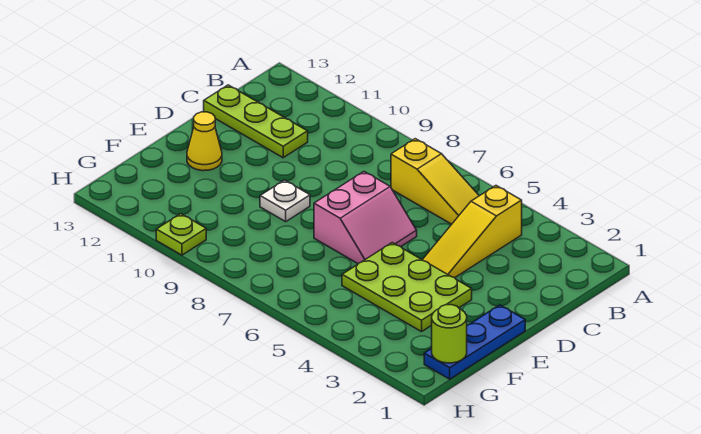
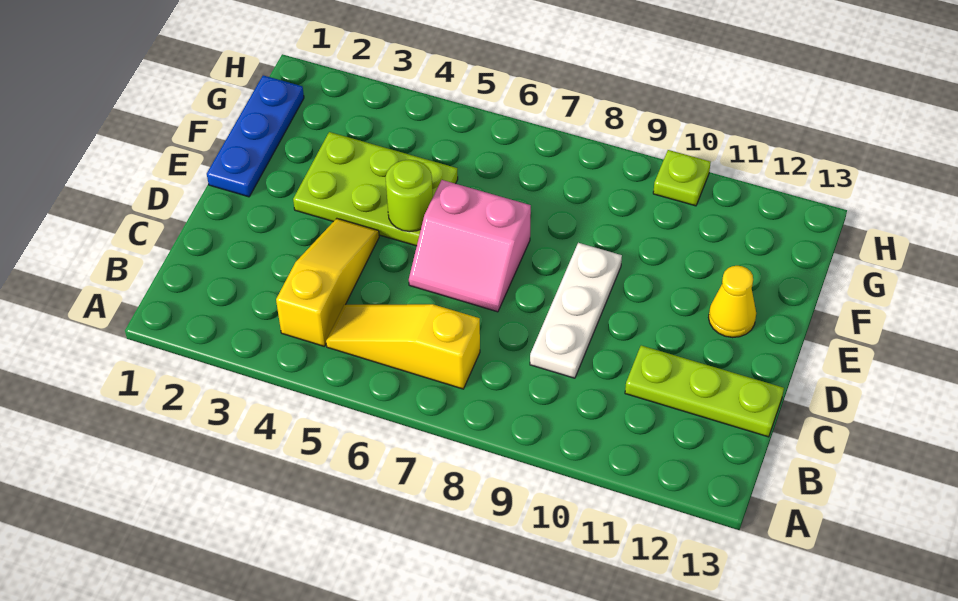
pink 2x2 slope [314,172,417,264] -> pink 2x2 slope turned to [409,180,531,312]
white 1x1 plate [260,180,310,222] -> white 1x3 plate [530,243,622,378]
lime 1x1 round brick [432,305,467,363] -> lime 1x1 round brick moved to [386,160,433,232]

